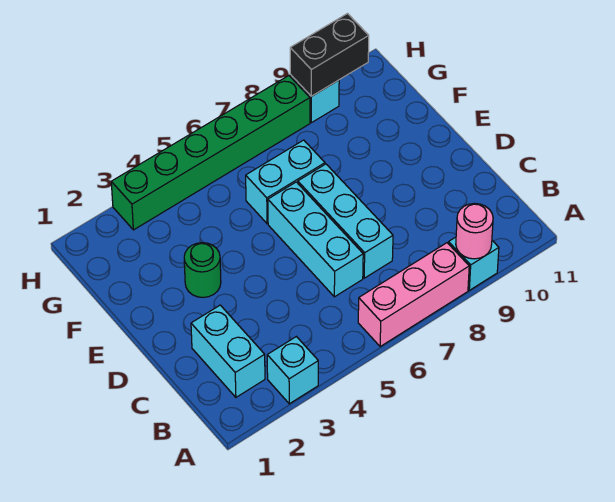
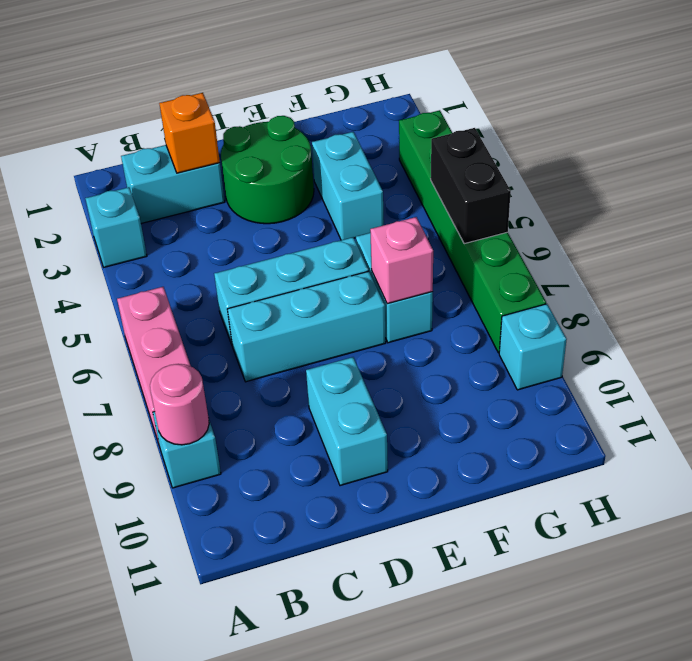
none -> orange 1x1 brick [159,93,220,173]
none -> cyan 1x2 brick [306,357,388,486]
green 1x1 round brick [184,243,221,297] -> green 2x2 round brick [221,116,314,224]
none -> cyan 1x2 brick [312,132,384,240]
none -> pink 1x1 brick [370,217,433,304]
black 1x2 brick [290,14,369,96] -> black 1x2 brick moved to [431,128,511,244]

